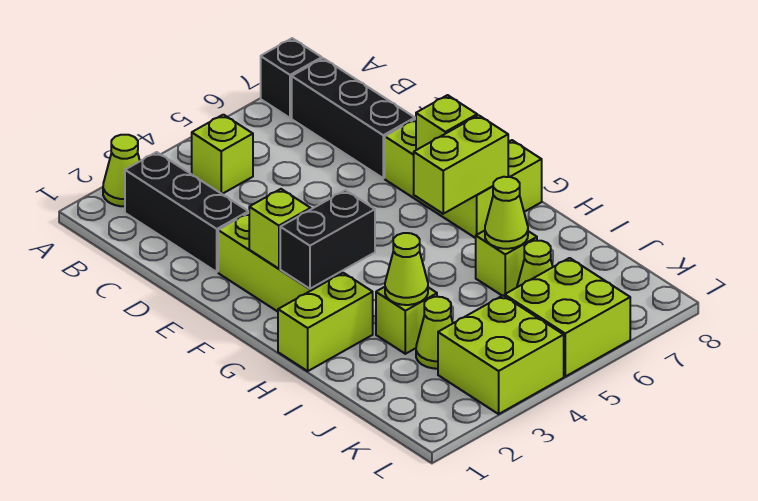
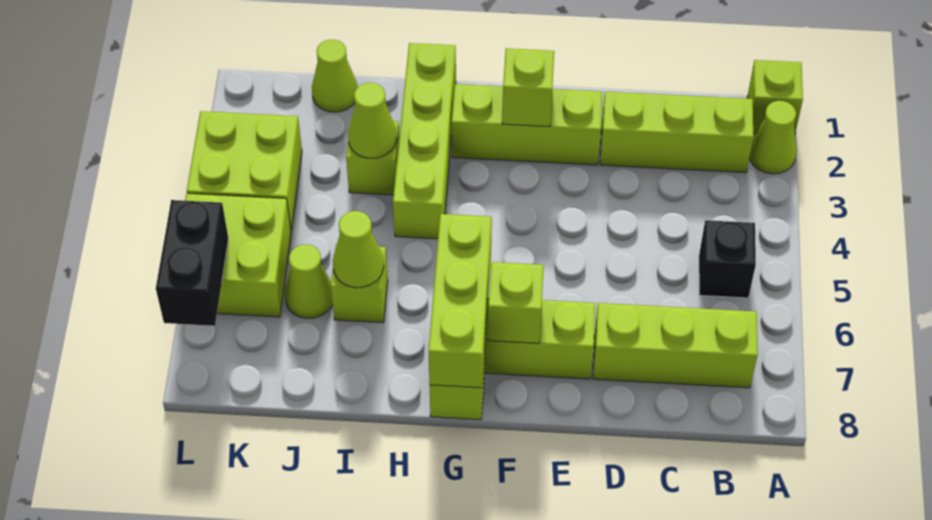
black 1x1 brick [261,38,322,118] -> black 1x1 brick moved to [699,220,756,298]
black 1x3 brick [125,152,248,272] -> lime 1x3 brick [600,92,753,172]
lime 1x1 brick [192,115,253,194] -> lime 1x1 brick moved to [747,60,803,133]
black 1x3 brick [292,58,415,178] -> lime 1x3 brick [593,303,758,388]
black 1x2 brick [280,190,375,289] -> black 1x2 brick moved to [156,200,228,326]
lime 1x2 brick [414,115,508,214] -> lime 1x3 brick [429,214,492,388]
lime 1x2 brick [278,273,373,371] -> lime 1x4 brick [393,43,456,239]
lime 1x1 cone [416,297,453,369] -> lime 1x1 cone moved to [312,39,358,112]

